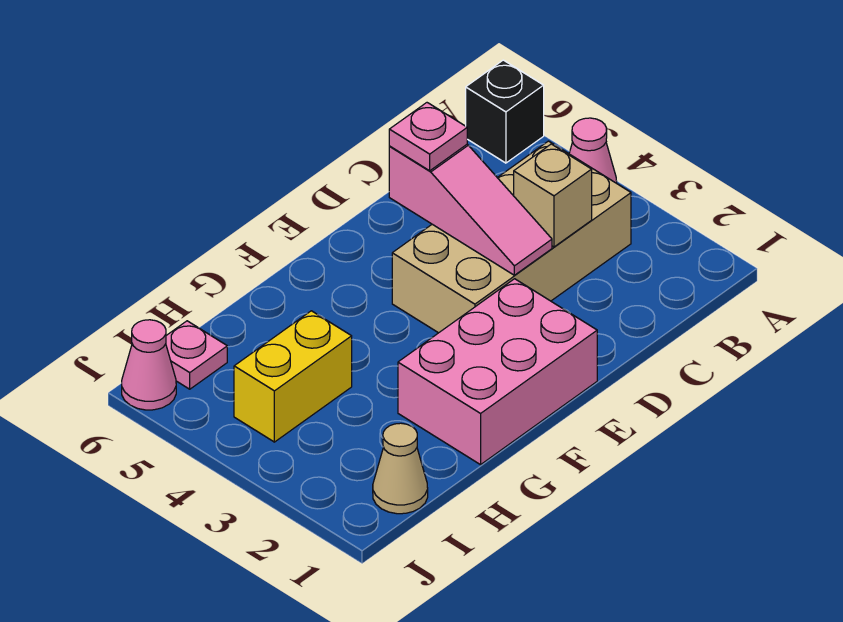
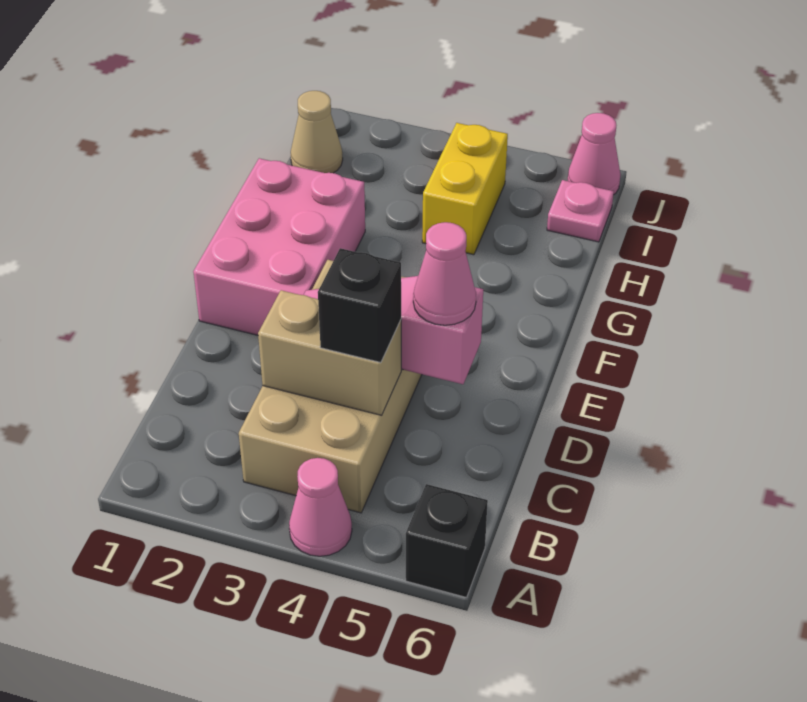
tan 1x1 brick [514,144,592,247] -> tan 1x2 brick [258,290,401,415]
none -> black 1x1 brick [318,248,401,363]
pink 1x1 plate [389,103,467,171] -> pink 1x1 cone [413,222,476,325]

